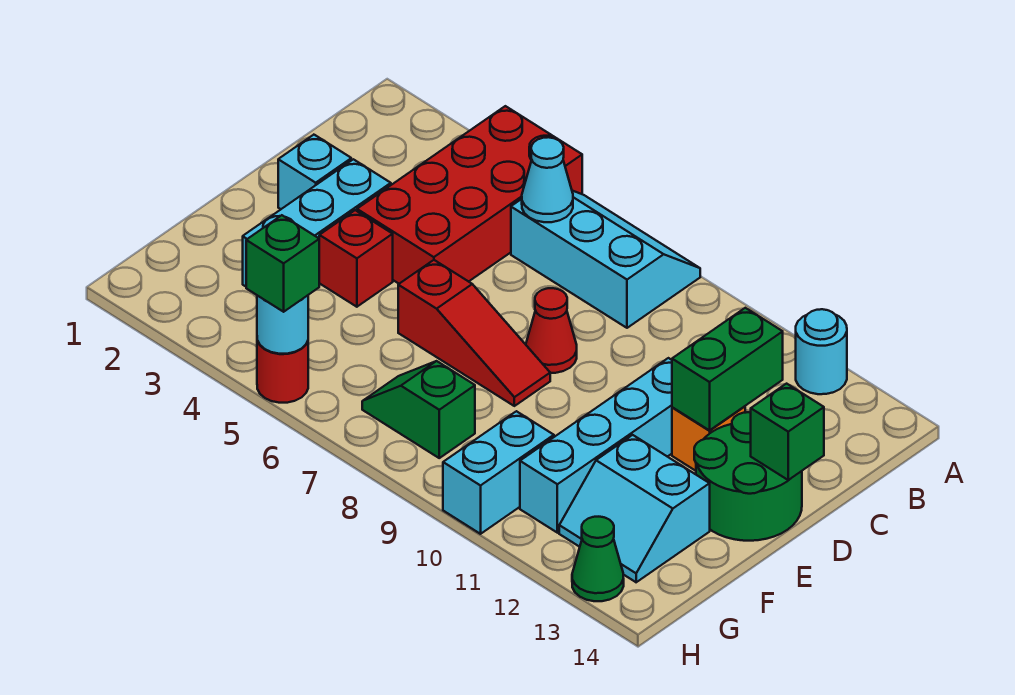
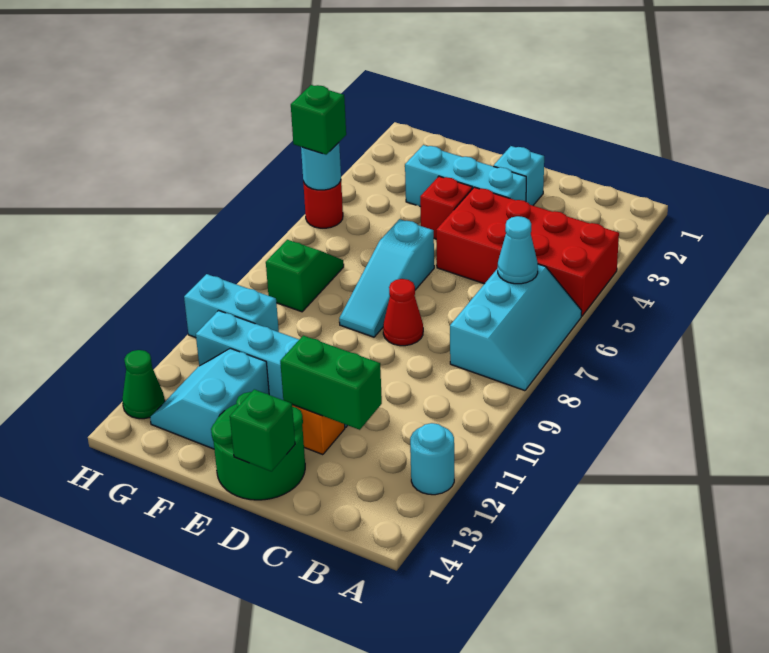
red 1x3 slope [398,260,550,406] -> cyan 1x3 slope [339,219,434,337]

